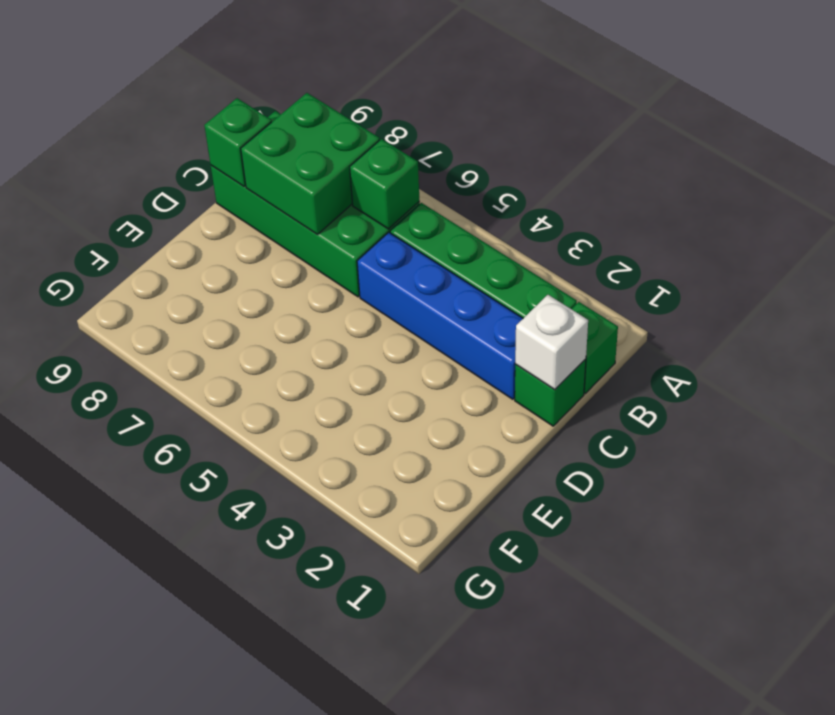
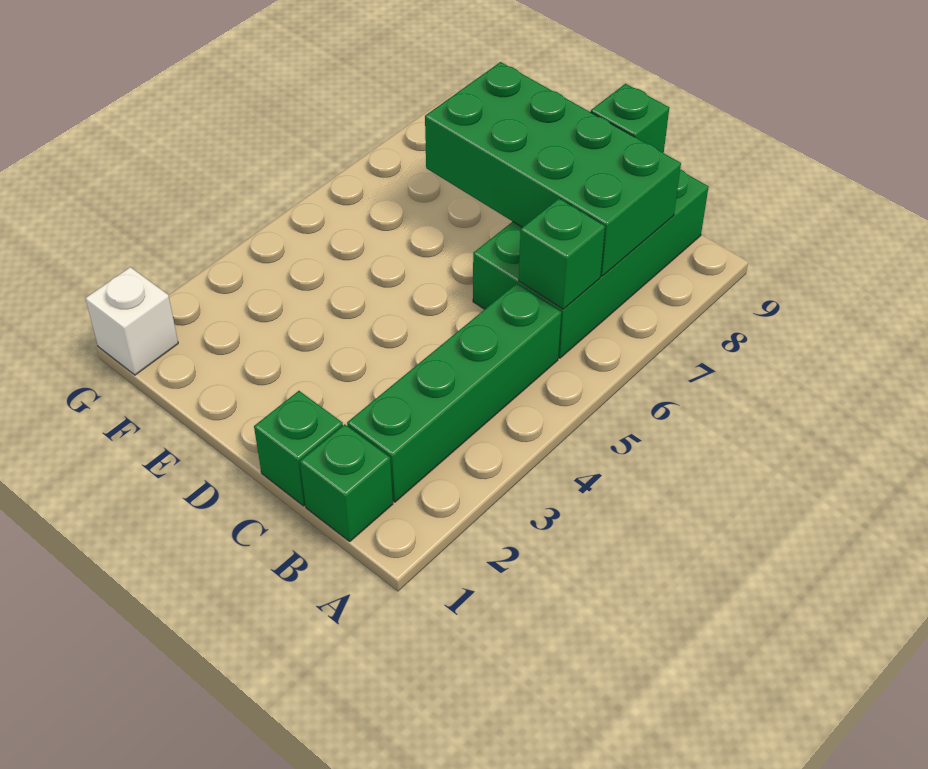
green 2x2 brick [241,93,380,234] -> green 2x4 brick [425,62,681,276]
white 1x1 brick [515,295,588,390] -> white 1x1 brick moved to [85,267,178,375]
blue 1x4 brick [357,232,523,399] -> none

